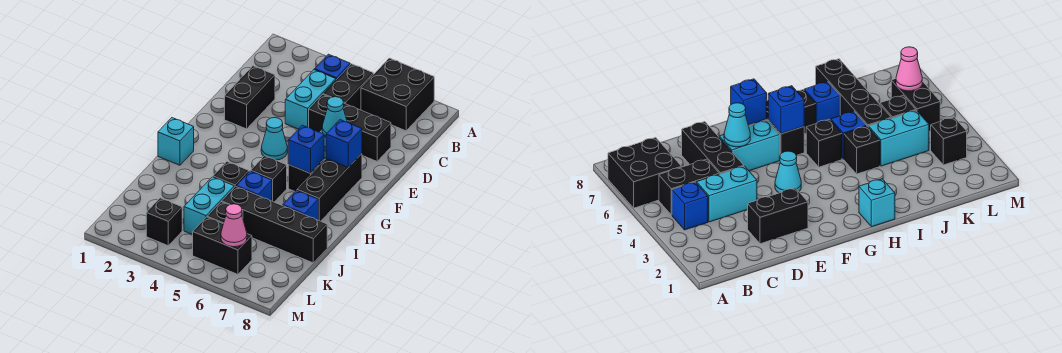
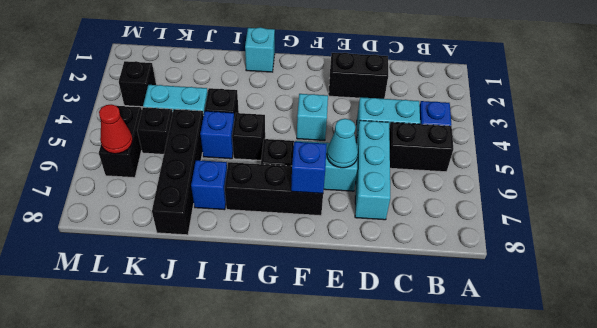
black 2x2 brick [361,58,434,131] -> none
black 1x3 brick [309,95,391,161] -> cyan 1x3 brick [355,120,390,220]
cyan 1x1 cone [261,118,287,160] -> cyan 1x1 brick [297,94,328,140]
blue 1x1 brick [288,125,324,173] -> none
pink 1x1 cone [221,204,247,247] -> red 1x1 cone [99,104,132,154]

